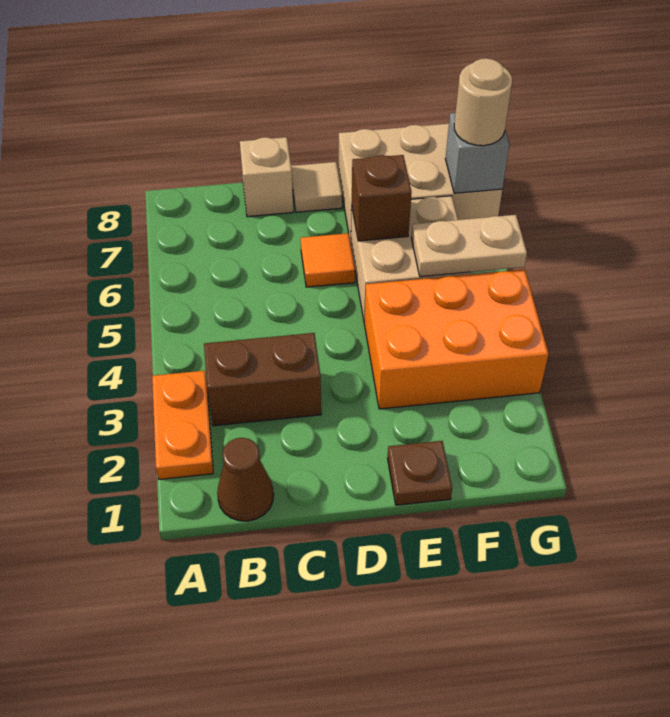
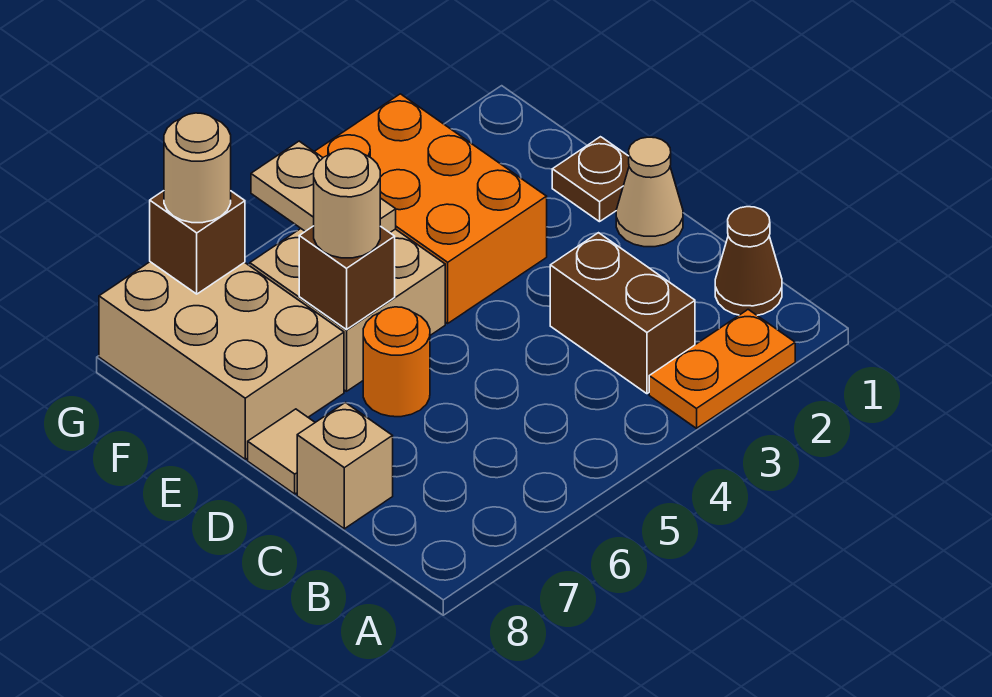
none -> tan 1x1 cone [616,137,683,247]
orange 1x1 tile [301,233,355,287] -> orange 1x1 round brick [363,307,430,417]
none -> tan 1x1 round brick [314,149,380,258]
grey 1x1 brick [445,113,509,193] -> brown 1x1 brick [150,191,245,294]

